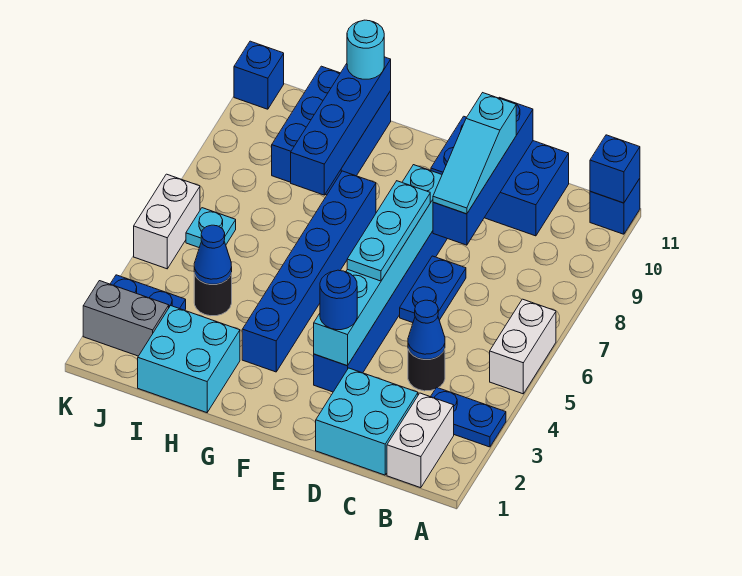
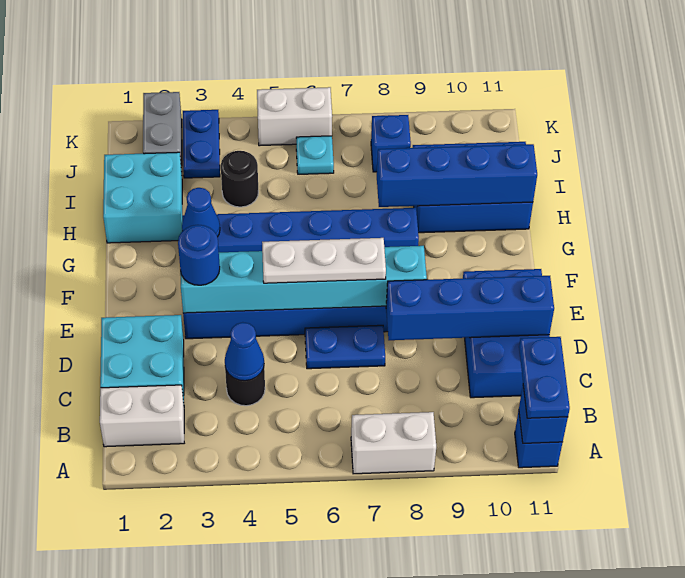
blue 1x2 plate [431,387,506,447] -> blue 1x2 plate moved to [519,337,570,418]
white 1x2 brick [490,299,556,394] -> white 1x2 brick moved to [351,412,436,474]
cyan 1x3 slope [433,93,516,214] -> none
cyan 1x3 plate [347,181,430,281] -> white 1x3 plate [262,238,386,283]
cyan 1x1 round brick [347,20,384,79] -> none
blue 1x1 cone [194,225,232,284] -> blue 1x1 cone moved to [182,188,220,237]
blue 1x1 brick [234,41,284,109] -> blue 1x1 brick moved to [371,115,411,172]

